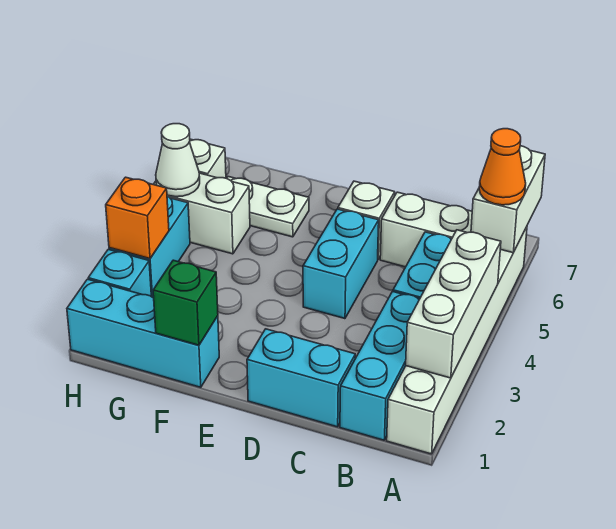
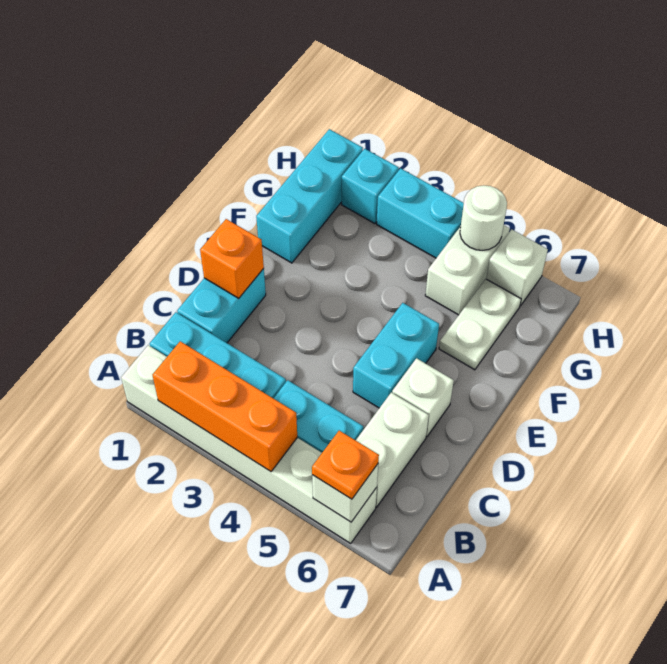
white 1x3 brick [406,230,501,378] -> orange 1x3 brick [152,341,297,471]
white 1x2 brick [471,146,545,253] -> white 1x1 brick [312,464,378,522]
orange 1x1 cone [479,129,526,205] -> orange 1x1 plate [312,431,379,499]
cyan 1x2 brick [303,209,379,319] -> cyan 1x2 brick turned to [353,303,439,408]
green 1x1 brick [153,260,218,345] -> none
orange 1x1 brick [106,177,169,259] -> orange 1x1 brick moved to [200,219,264,298]
white 1x1 cone [156,124,200,197] -> white 1x1 round brick [460,185,507,250]

